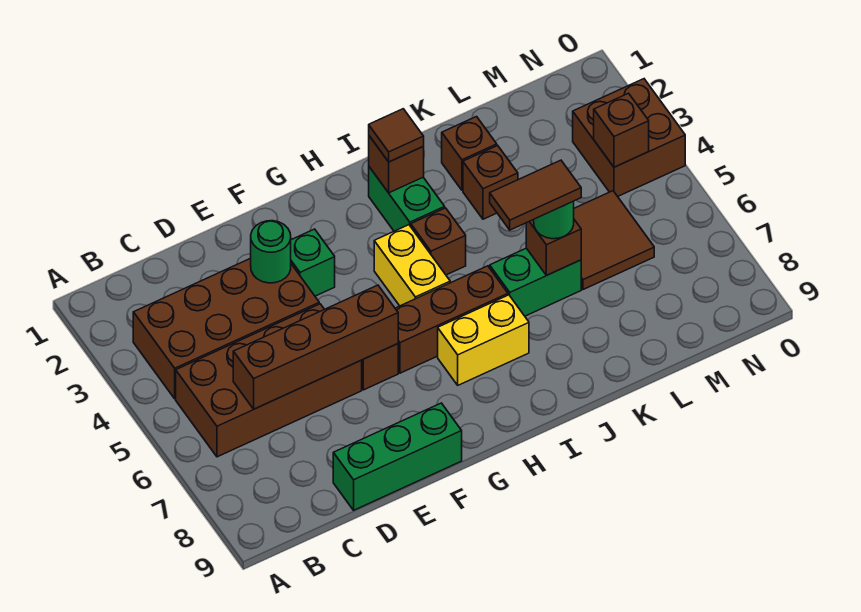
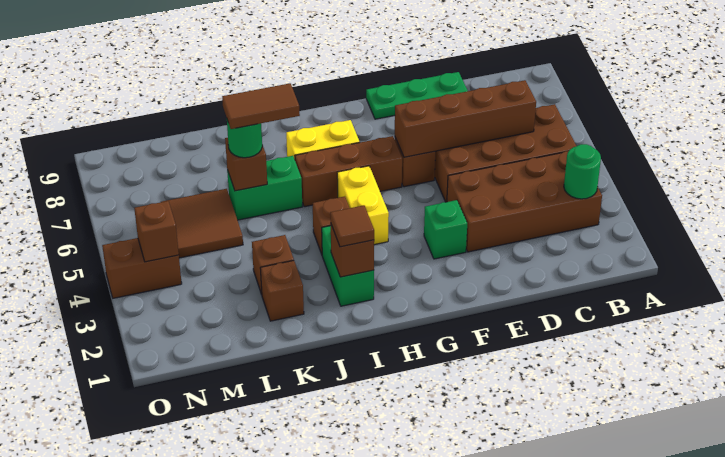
green 1x3 brick [333,403,462,510] -> green 1x3 plate [366,72,468,119]
green 1x1 round brick [251,221,291,283] -> green 1x1 round brick moved to [564,144,601,199]
brown 2x2 brick [573,79,685,196] -> brown 1x2 brick [102,238,182,298]

